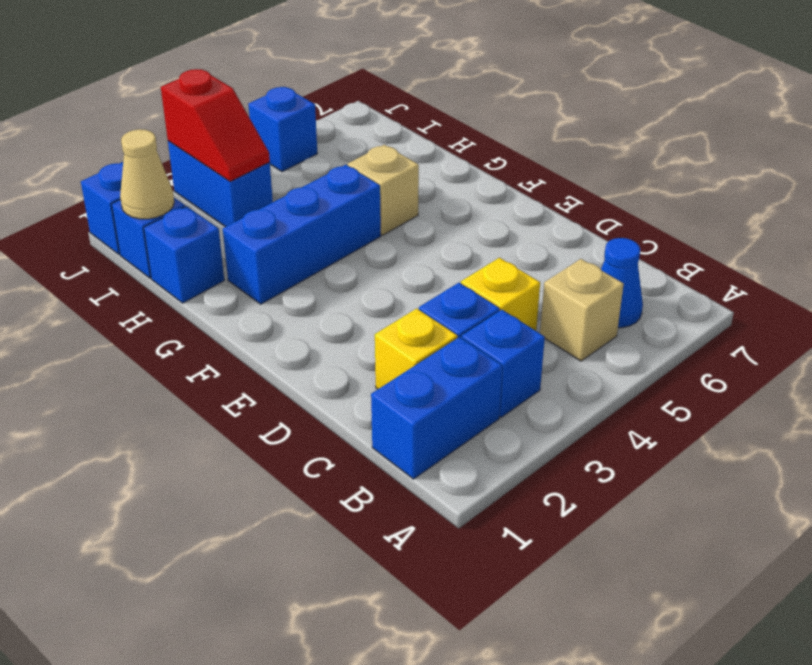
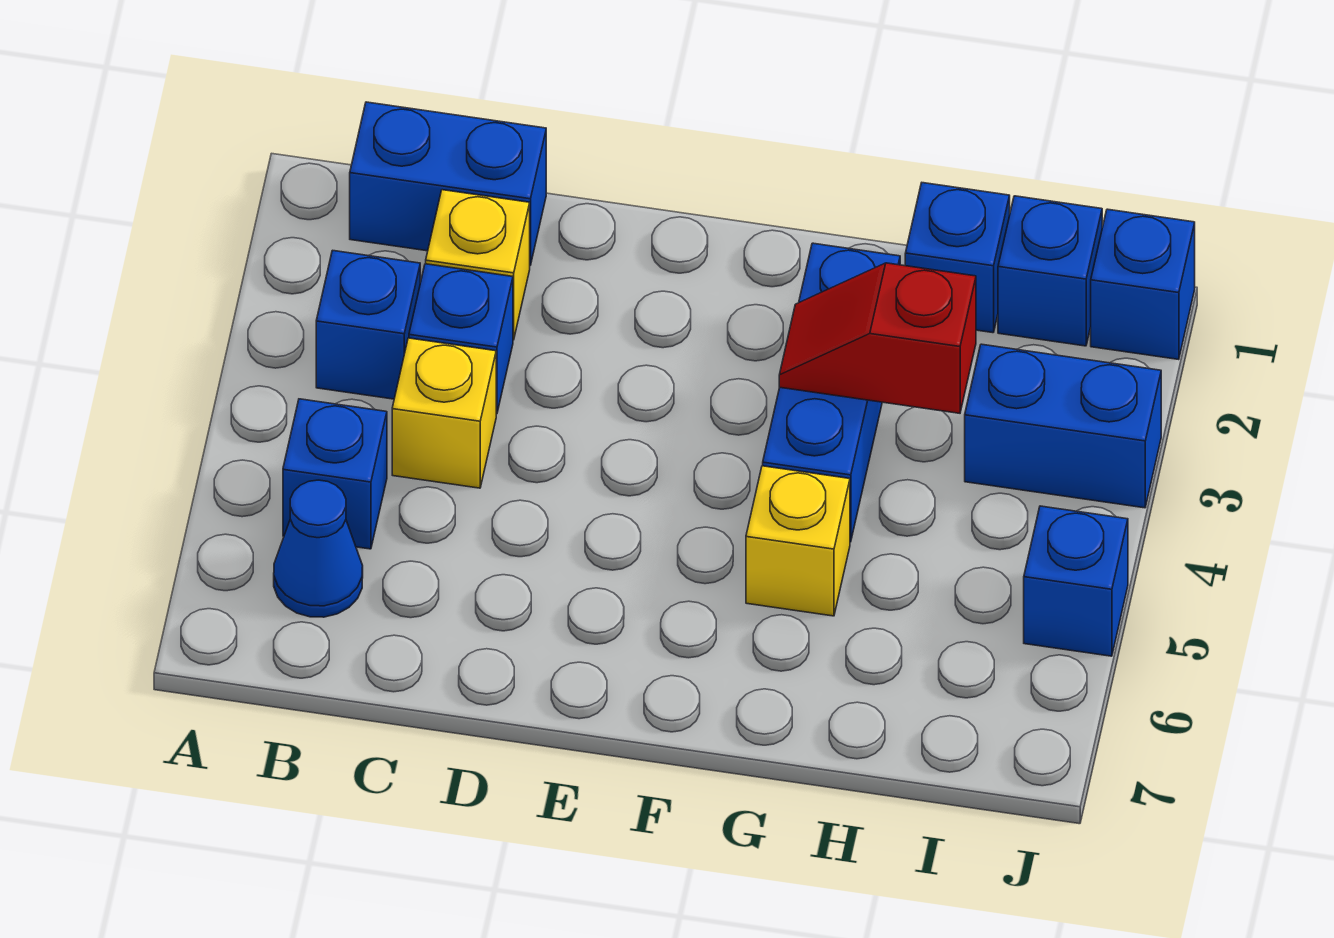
blue 1x2 brick [371,337,502,479] -> blue 1x2 brick turned to [350,102,546,265]
tan 1x1 brick [540,259,624,361] -> blue 1x1 brick [283,399,387,549]
tan 1x1 brick [348,145,419,235] -> yellow 1x1 brick [746,466,850,616]
tan 1x1 cone [120,129,174,219] -> none
red 1x2 slope [161,69,270,182] -> red 1x2 slope moved to [779,263,976,413]

